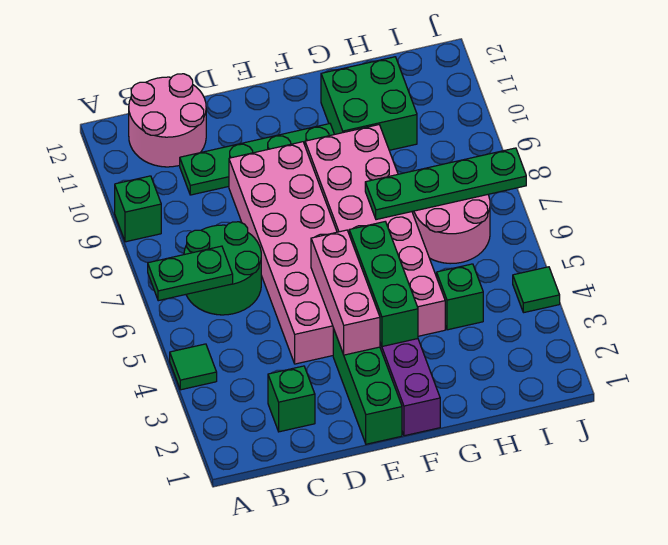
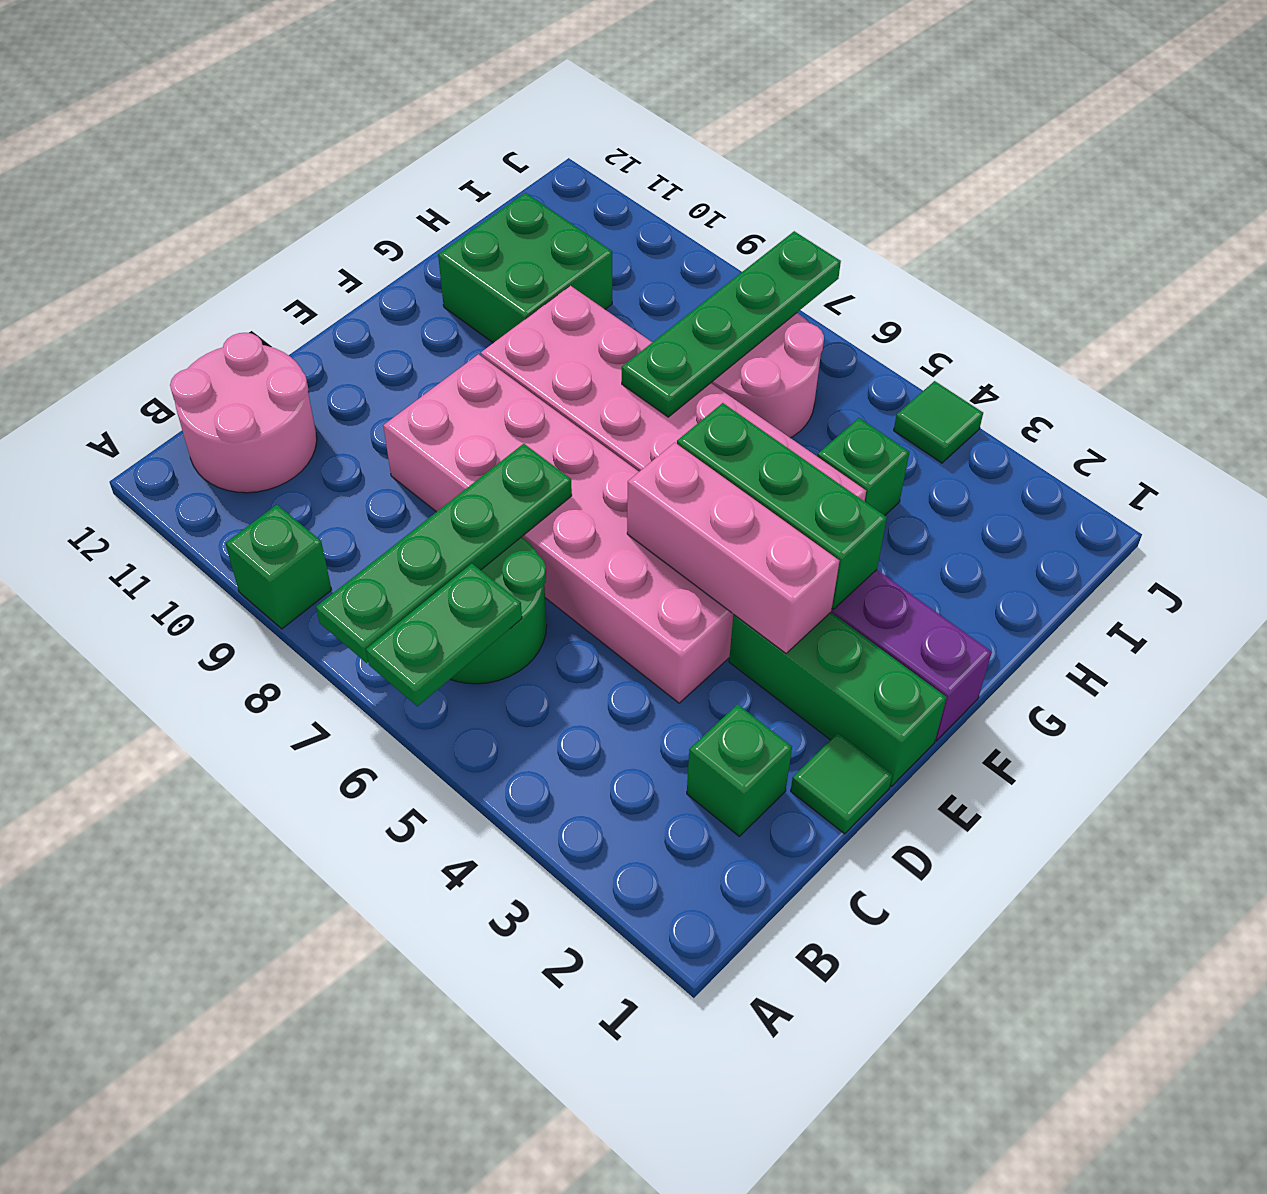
green 1x1 tile [170,344,217,390] -> green 1x1 tile moved to [791,733,892,834]
green 1x4 plate [180,124,334,195] -> green 1x4 plate moved to [316,444,572,663]

